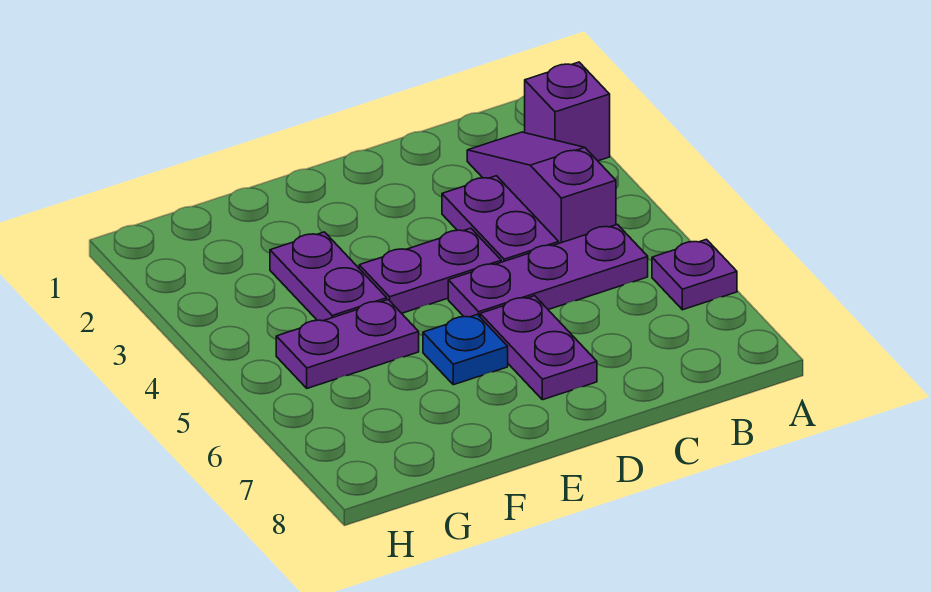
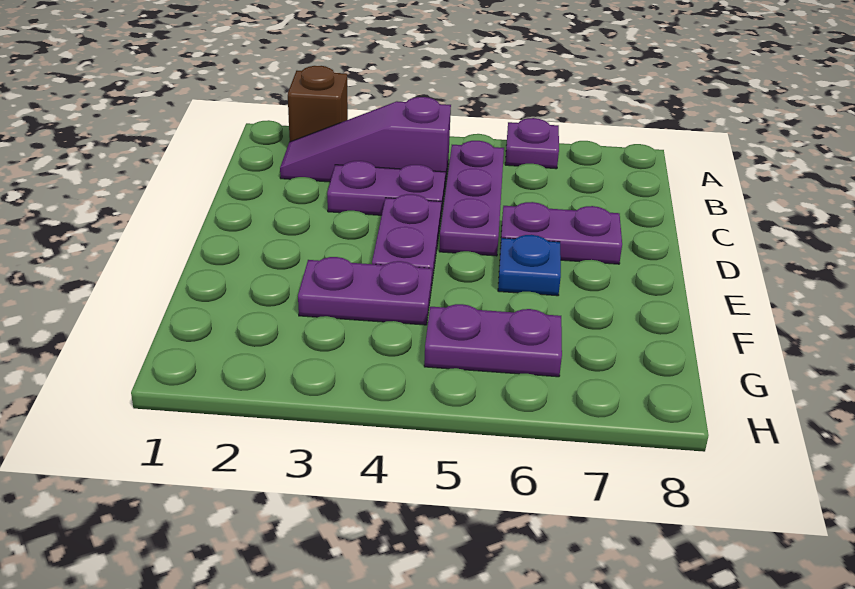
purple 1x1 brick [525,62,610,161] -> brown 1x1 brick [288,66,348,142]
purple 1x2 plate [276,300,419,388] -> purple 1x2 plate turned to [424,304,562,377]

